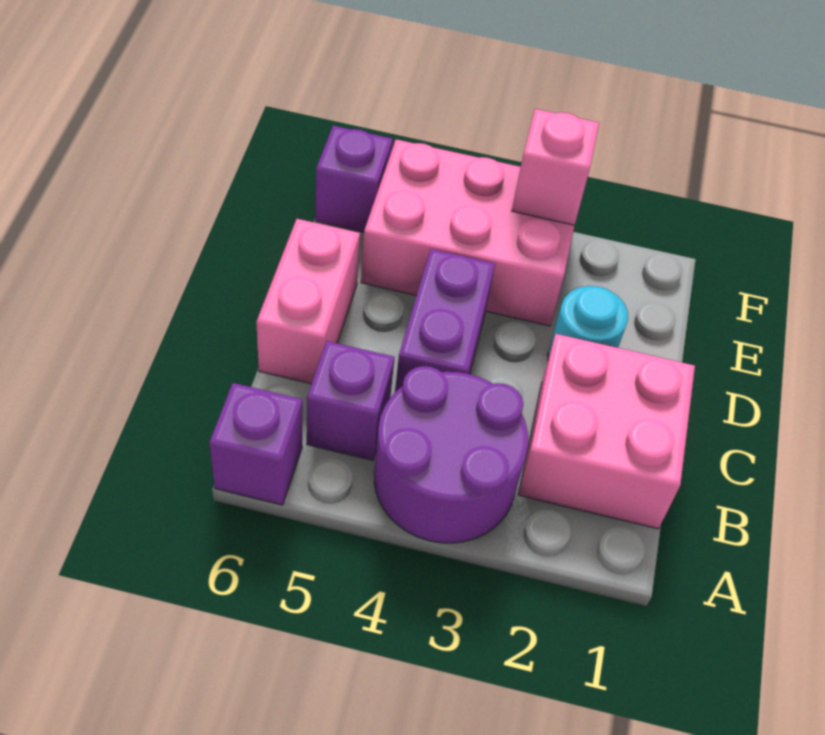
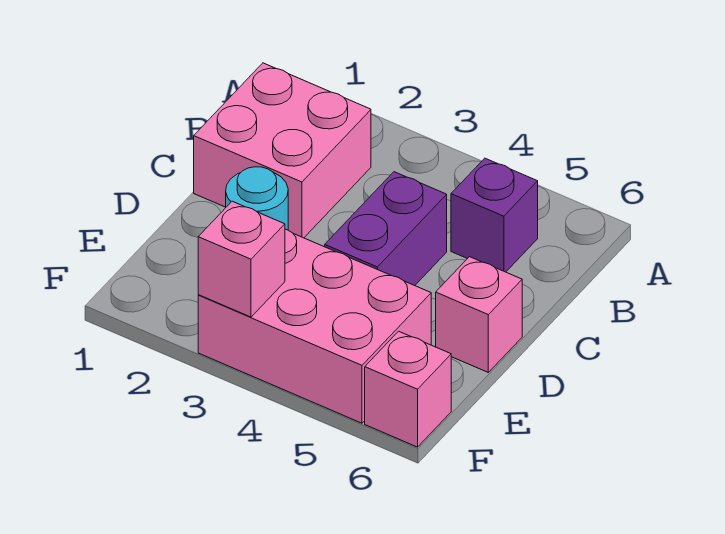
purple 2x2 round brick [374,366,528,543] -> none
purple 1x1 brick [209,383,302,505] -> none
pink 1x2 brick [256,219,360,384] -> pink 1x1 brick [436,257,522,372]
purple 1x1 brick [315,126,393,232] -> pink 1x1 brick [365,331,451,447]

